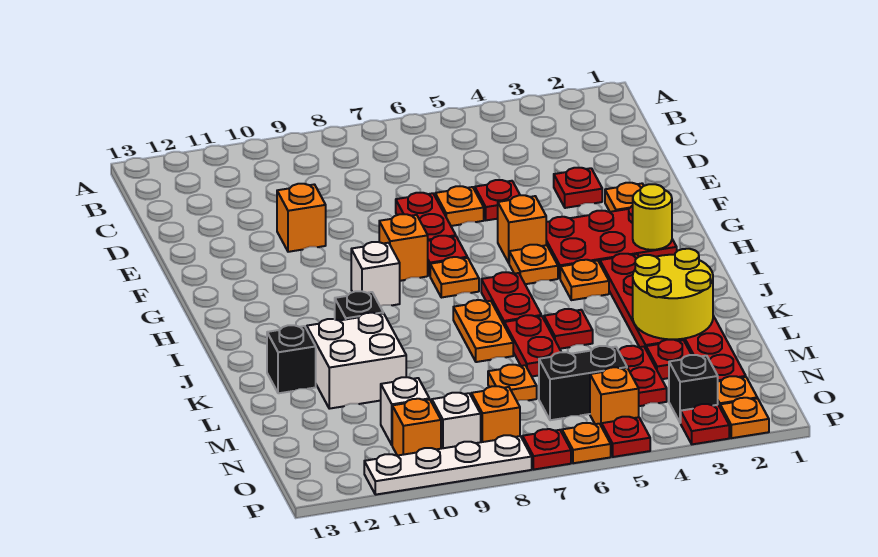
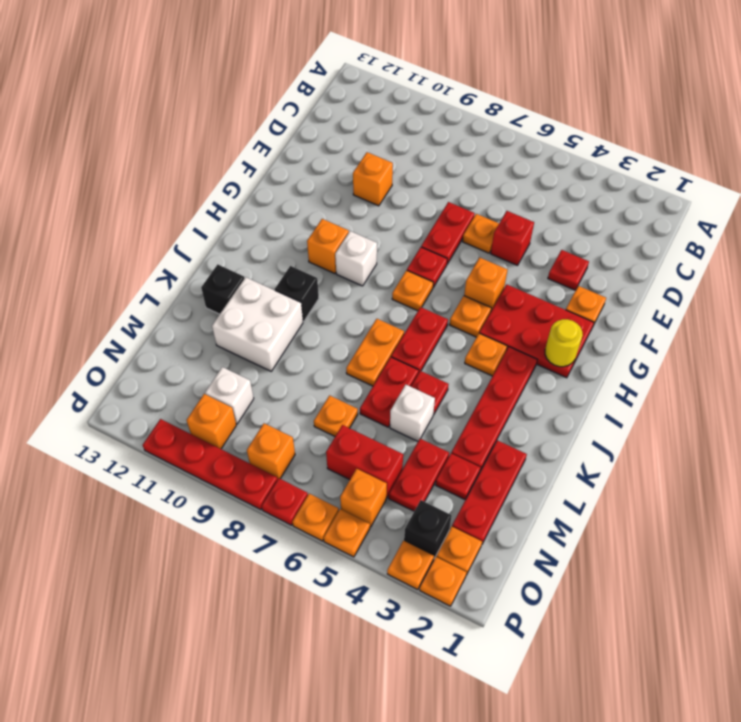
red 1x1 plate [475,180,520,220] -> red 1x1 brick [491,211,534,265]
orange 1x1 brick [379,214,428,281] -> orange 1x1 brick moved to [307,219,349,274]
yellow 2x2 round brick [633,249,713,339] -> none
black 1x2 brick [539,346,627,420] -> red 1x2 brick [326,425,403,498]
white 1x1 brick [432,393,481,449] -> white 1x1 brick moved to [390,385,435,441]
red 1x1 plate [681,404,729,444] -> orange 1x1 plate [387,541,434,590]
red 1x1 plate [602,417,650,457] -> orange 1x1 plate [324,509,370,557]
white 1x4 plate [364,435,532,495] -> red 1x4 plate [143,419,277,510]

